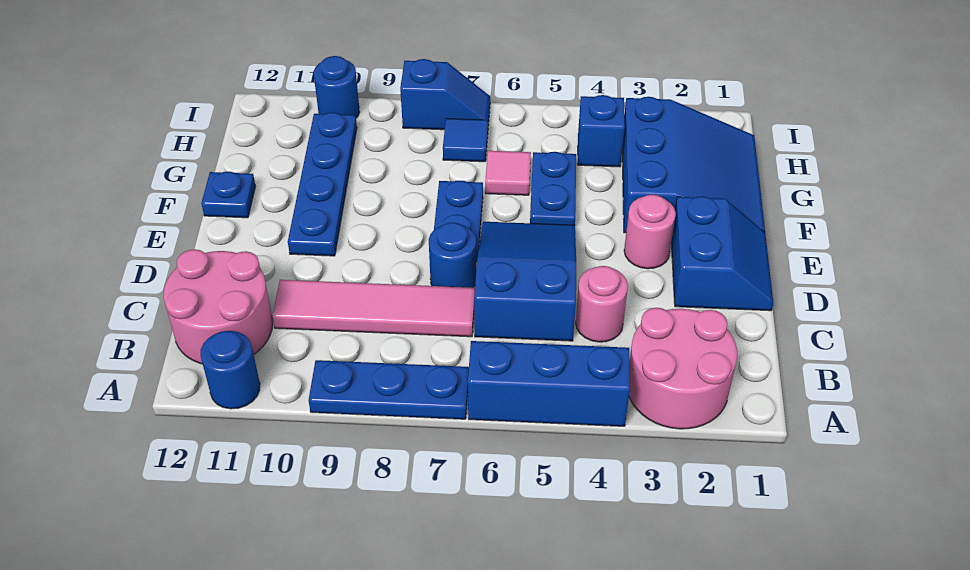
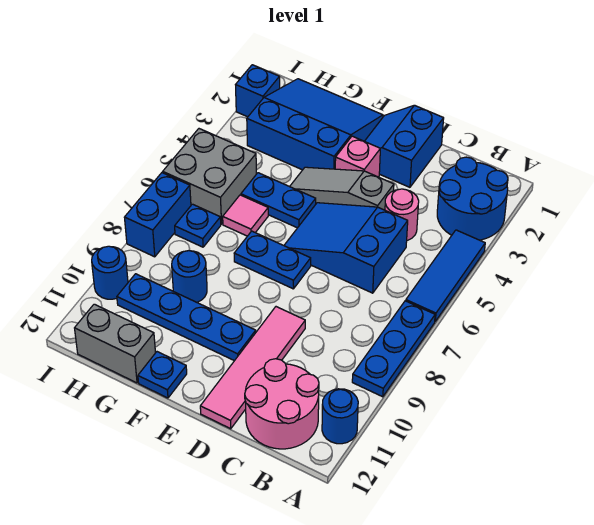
pink 2x2 round brick [629,308,737,429] -> blue 2x2 round brick [437,157,508,240]
blue 1x3 brick [468,341,630,426] -> blue 1x3 tile [406,230,485,321]
pink 1x4 tile [272,280,475,337] -> pink 1x4 tile moved to [200,307,305,429]
blue 2x2 slope [671,196,773,311] -> blue 2x2 slope turned to [364,105,444,187]
none -> grey 1x3 slope [290,167,394,210]
blue 1x1 round brick [429,222,476,288] -> blue 1x1 round brick moved to [172,251,207,302]
pink 1x1 round brick [624,195,676,269] -> pink 1x1 brick [335,136,380,177]
none -> grey 1x2 brick [75,304,155,383]
blue 1x1 brick [578,95,625,167] -> blue 1x1 brick moved to [236,65,280,117]
none -> grey 2x2 brick [163,129,256,224]
blue 1x1 tile [443,118,488,162] -> blue 1x1 plate [175,204,221,247]
blue 1x2 slope [400,59,490,130] -> blue 1x2 brick [124,173,191,257]

